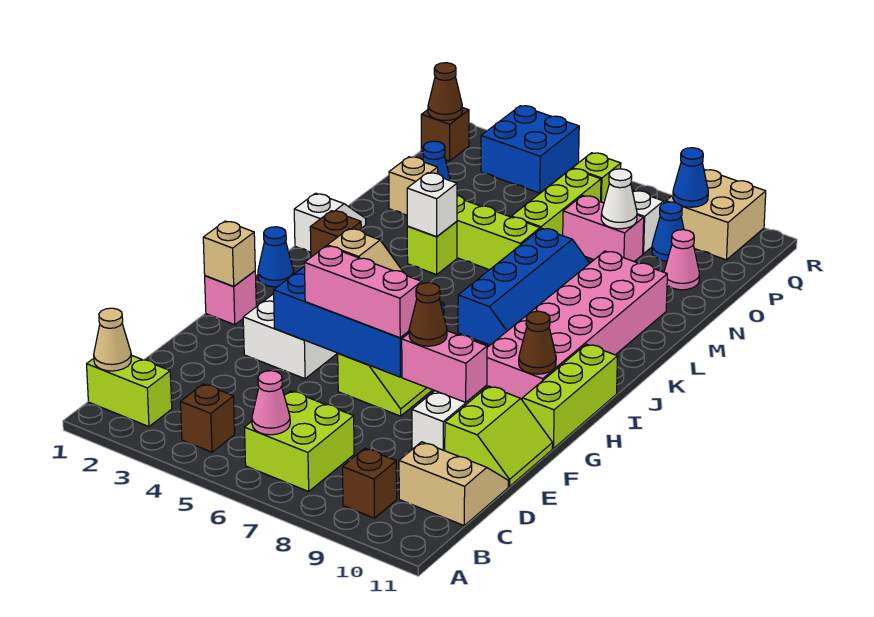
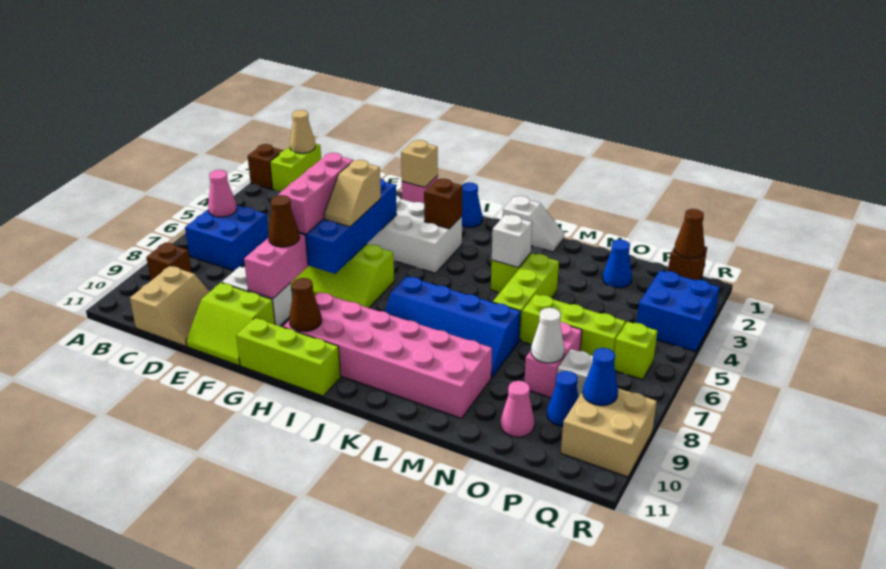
brown 1x1 brick [181,384,235,452] -> brown 1x1 brick moved to [248,144,283,189]
lime 2x2 brick [245,391,354,491] -> blue 2x2 brick [185,205,269,271]
tan 1x1 brick [389,157,438,215] -> none

